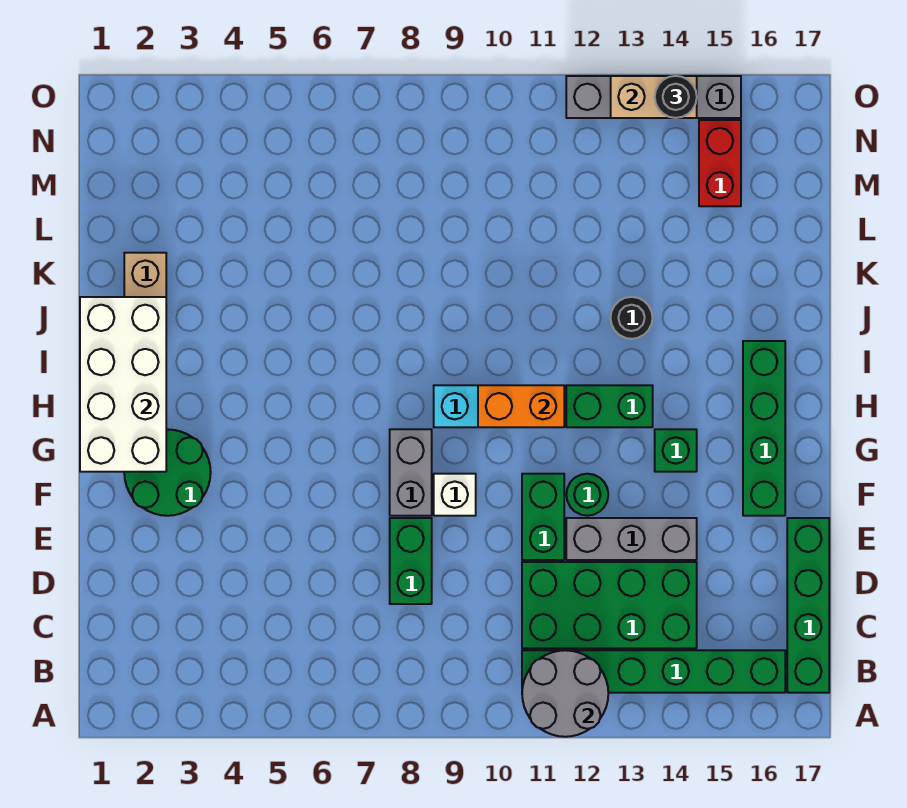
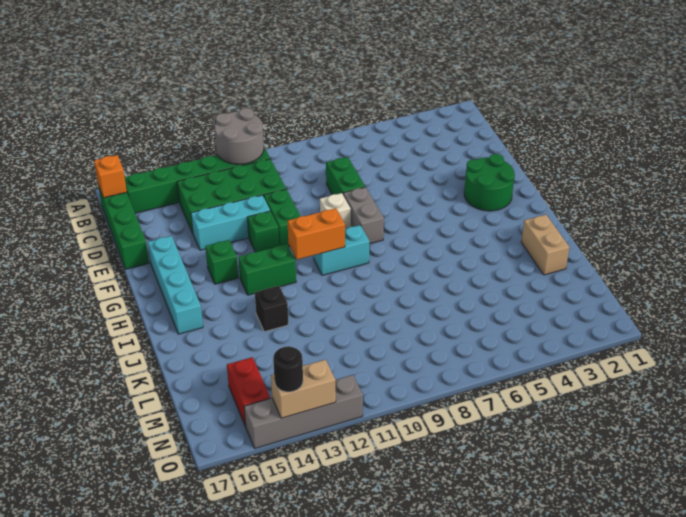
none -> orange 1x1 brick [94,155,127,198]
grey 1x3 brick [566,518,697,560] -> cyan 1x3 brick [191,195,270,250]
green 1x1 round brick [566,474,608,516] -> green 1x1 brick [247,211,279,252]
green 1x4 brick [743,341,785,516] -> cyan 1x4 brick [148,236,203,334]
white 2x4 brick [80,297,166,472] -> none
black 1x1 round brick [611,297,653,339] -> black 1x1 brick [255,286,289,332]

